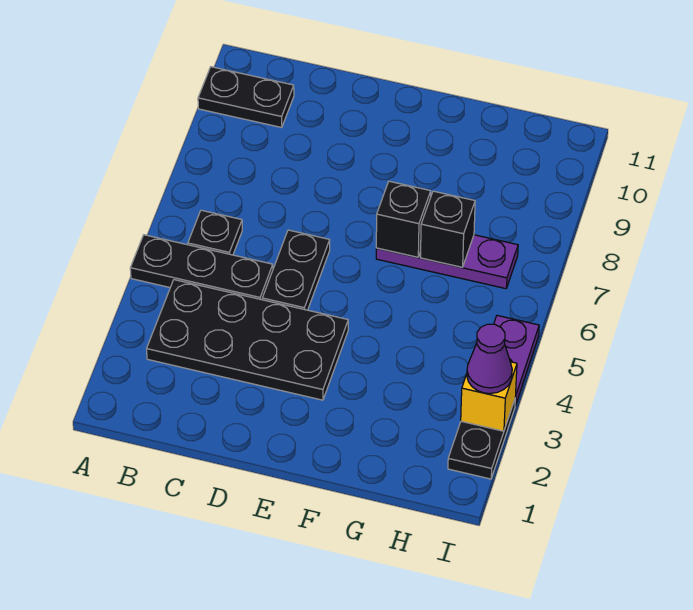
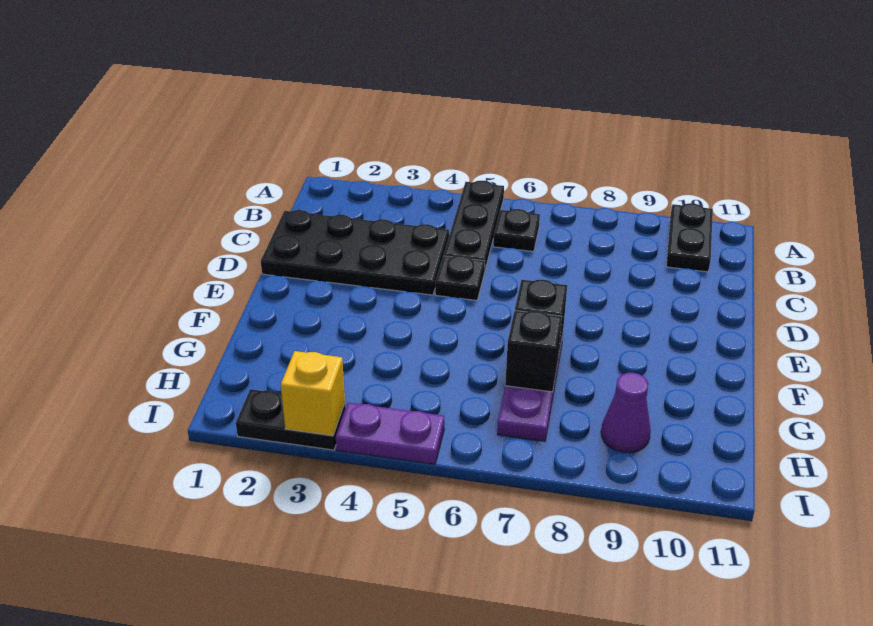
black 2x4 plate [147,280,348,400] -> black 2x4 plate turned to [261,210,449,295]
black 1x2 plate [262,230,330,310] -> black 1x1 plate [435,256,485,300]
purple 1x1 cone [467,324,512,394] -> purple 1x1 cone moved to [601,373,651,453]

